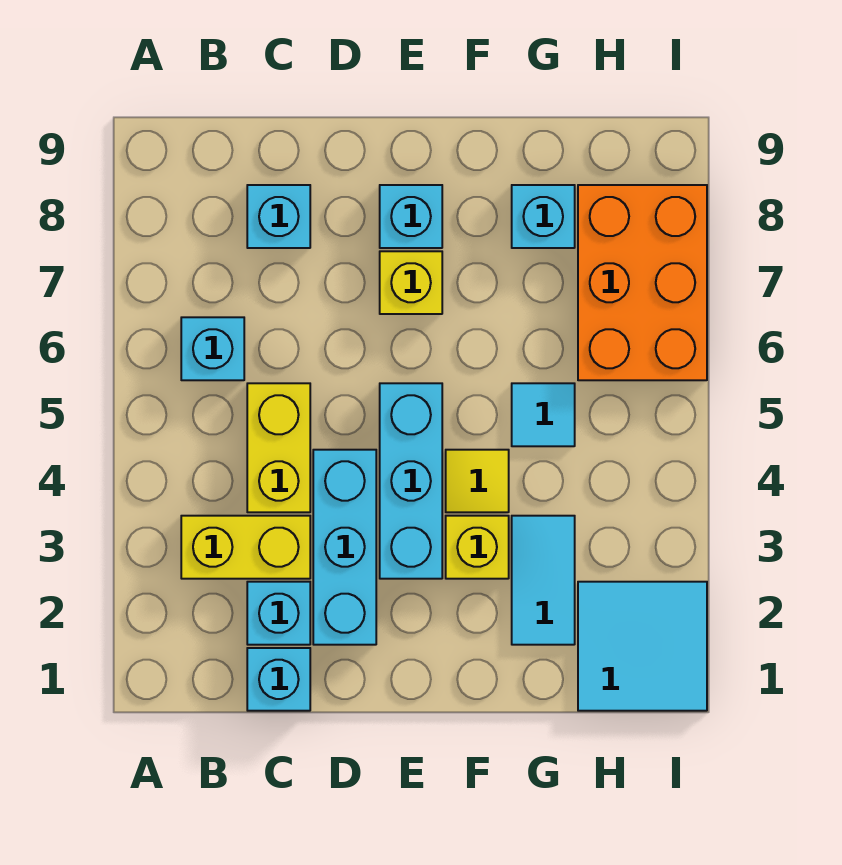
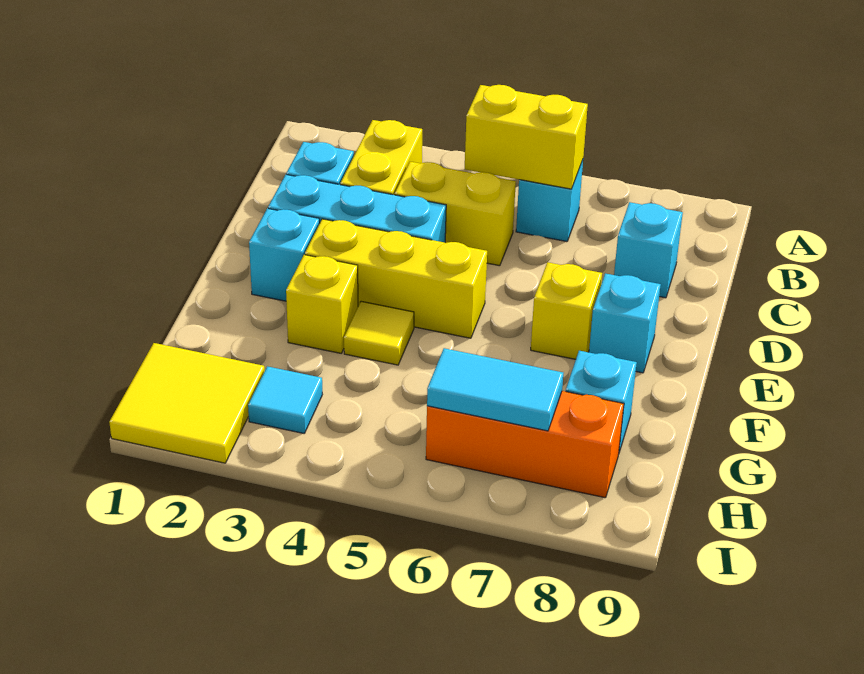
none -> yellow 1x2 brick [465,85,588,189]
cyan 1x1 brick [247,648,310,711] -> cyan 1x1 brick moved to [249,208,320,301]
cyan 1x3 brick [380,383,442,579] -> yellow 1x3 brick [305,219,487,338]
cyan 1x2 tile [512,516,575,645] -> cyan 1x2 tile moved to [427,348,563,431]
cyan 1x1 tile [512,383,575,446] -> cyan 1x1 tile moved to [248,366,322,433]
cyan 2x2 tile [578,582,707,711] -> yellow 2x2 tile [109,343,265,463]
orange 2x3 brick [578,185,707,380] -> orange 1x3 brick [426,391,624,498]

